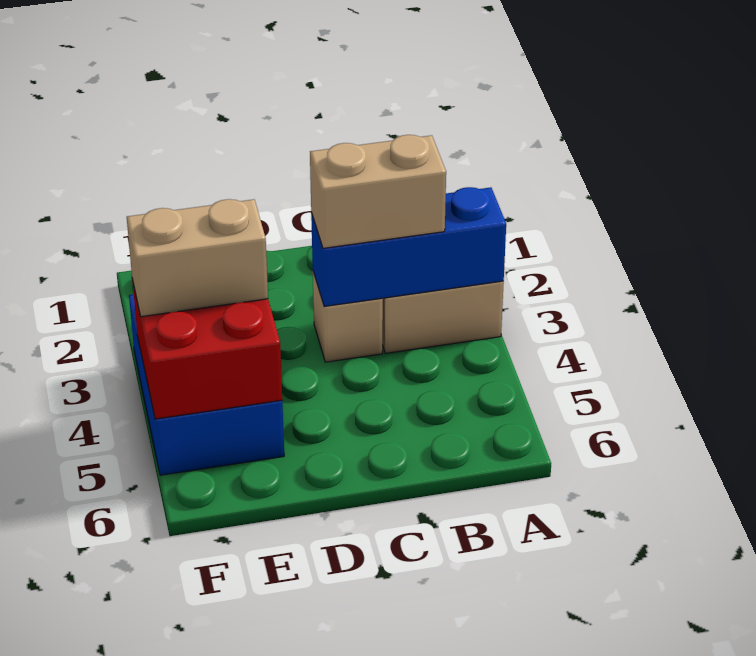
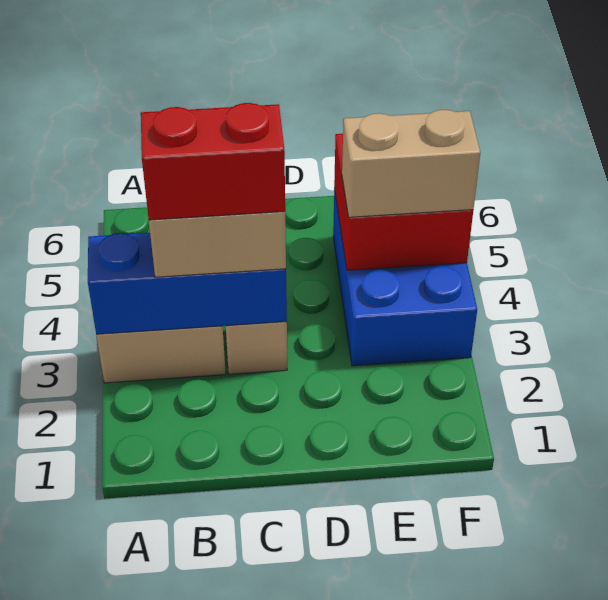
none -> red 1x2 brick [141,103,285,220]

